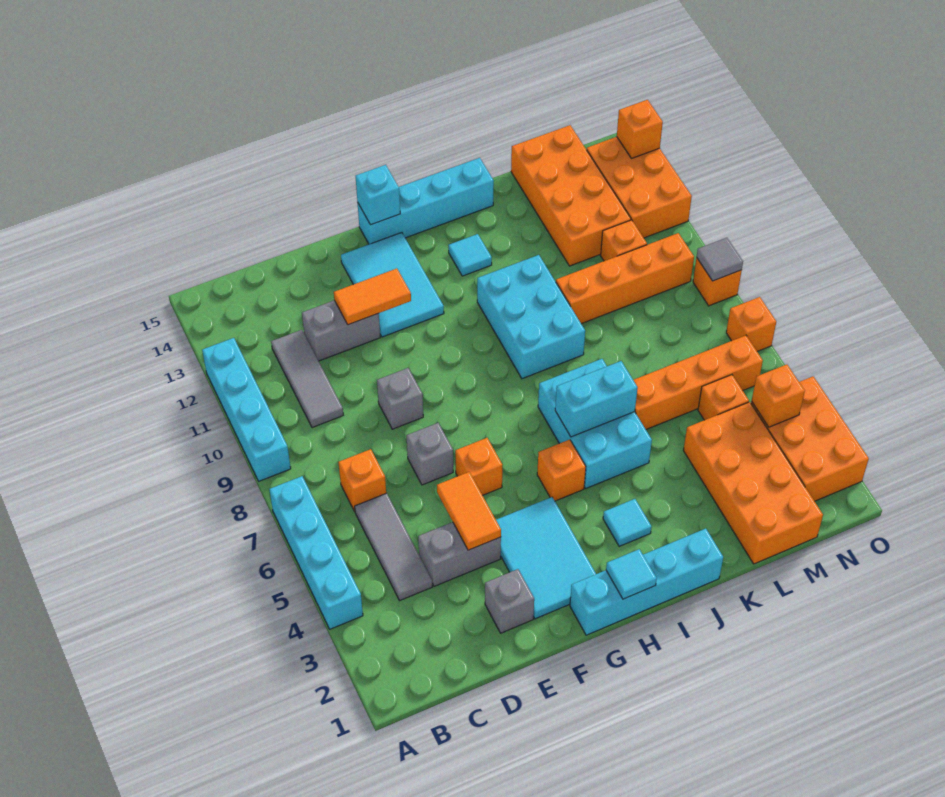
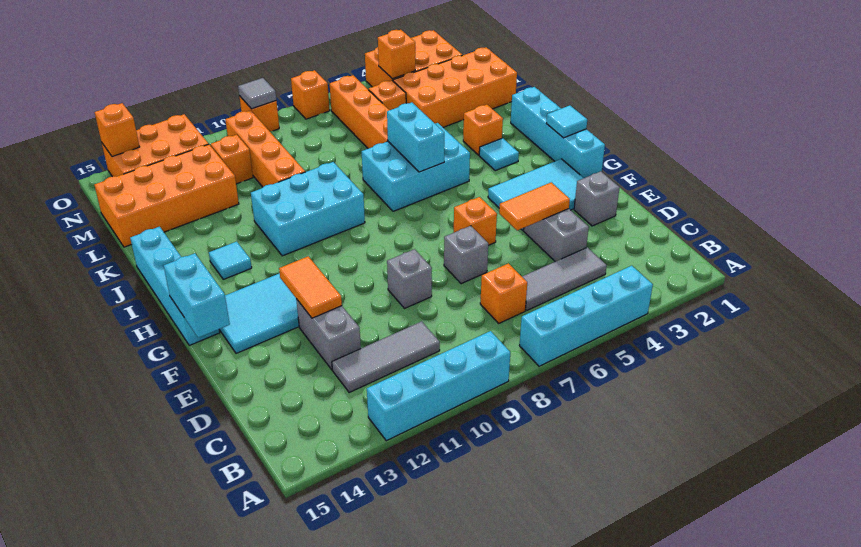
cyan 1x1 brick [356,165,400,225] -> cyan 1x2 brick [164,253,230,338]
orange 1x1 brick [537,440,586,501] -> orange 1x1 brick moved to [463,105,503,155]

